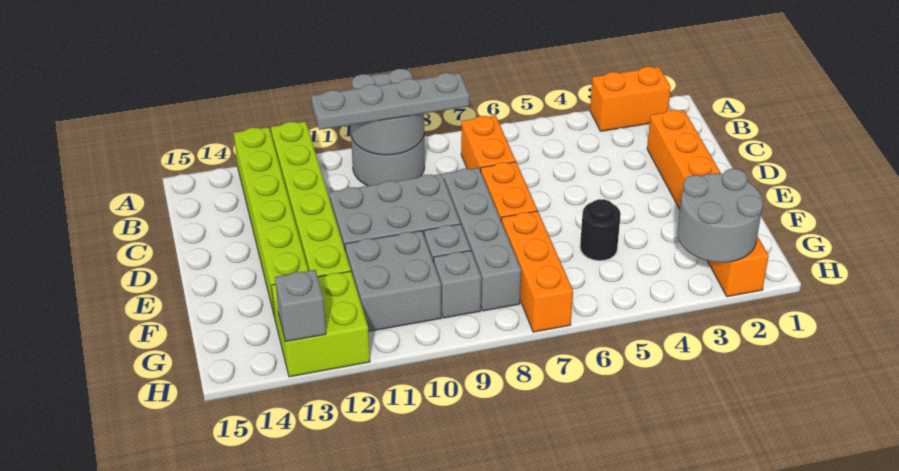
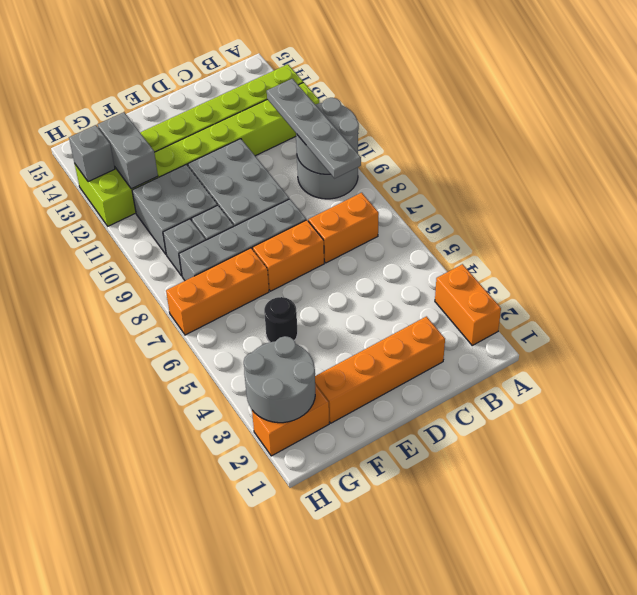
none -> grey 1x2 brick [98,112,158,189]

